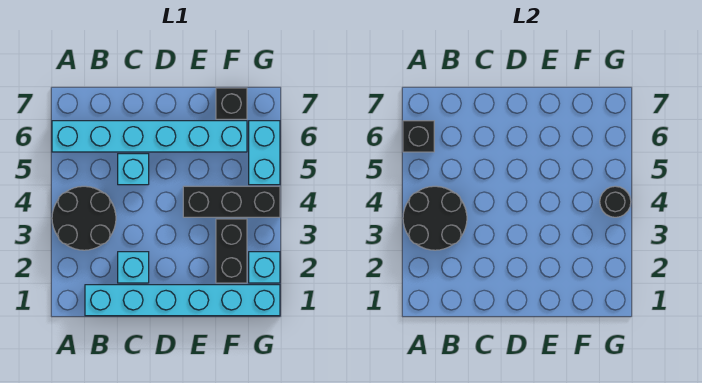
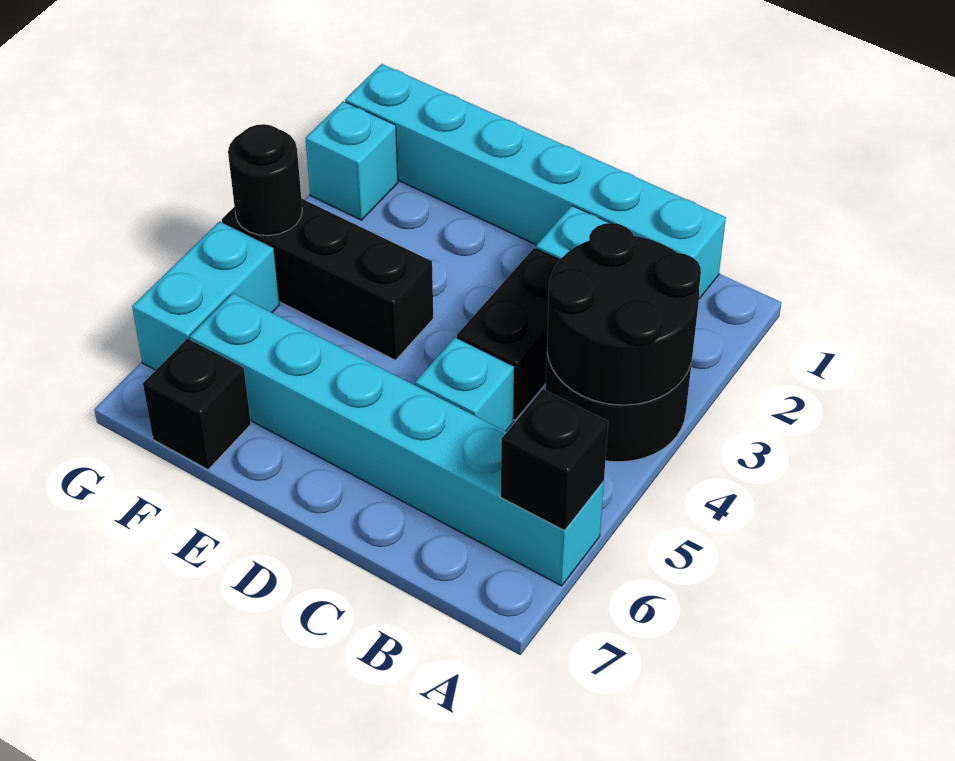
black 1x2 brick [216,219,247,283] -> black 1x2 brick moved to [457,248,559,420]

